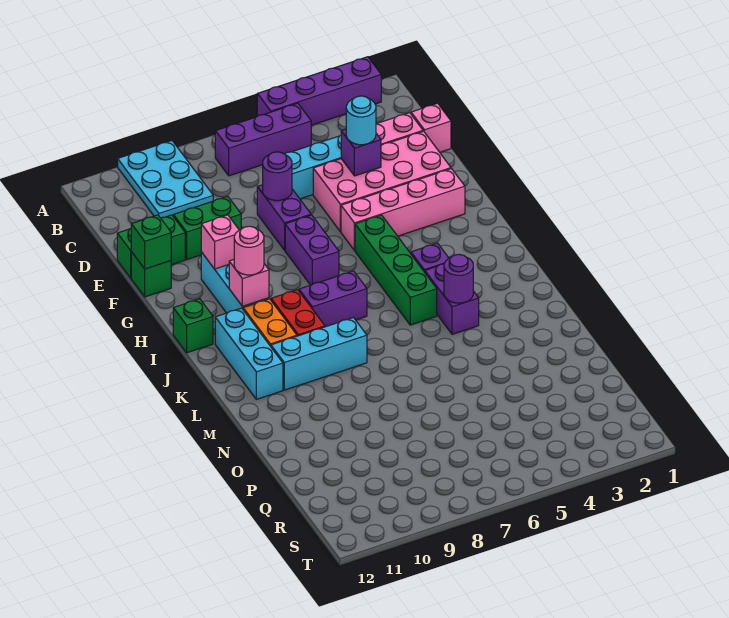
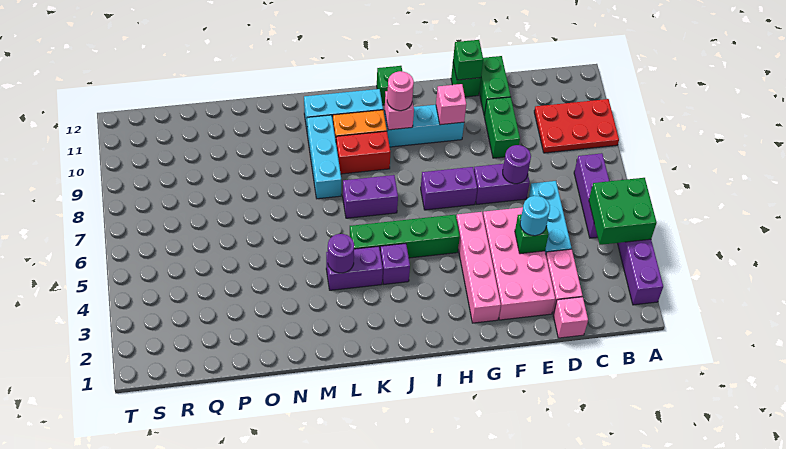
none -> green 2x2 brick [589,178,657,245]
cyan 2x3 plate [118,141,213,218] -> red 2x3 plate [534,99,619,153]
purple 1x1 brick [341,129,381,176] -> green 1x1 brick [515,214,549,254]
purple 1x2 brick [299,271,367,327] -> purple 1x2 brick turned to [343,175,398,218]

